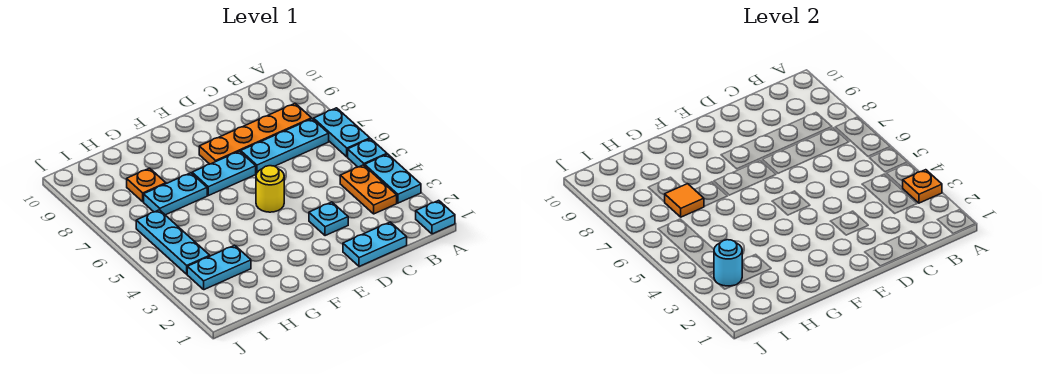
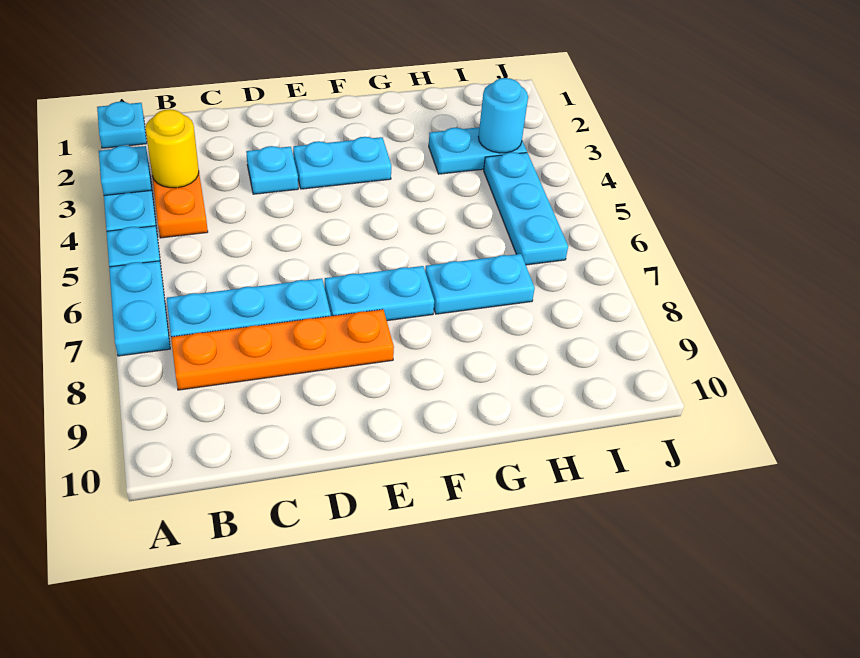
orange 1x1 plate [903,170,942,203] -> cyan 1x1 plate [99,146,152,196]
cyan 1x2 plate [343,222,407,266] -> cyan 1x2 plate moved to [293,137,392,189]
yellow 1x1 round brick [256,166,284,212] -> yellow 1x1 round brick moved to [145,109,199,188]
orange 1x1 tile [665,184,704,217] -> none
orange 1x1 plate [127,168,166,202] -> none

